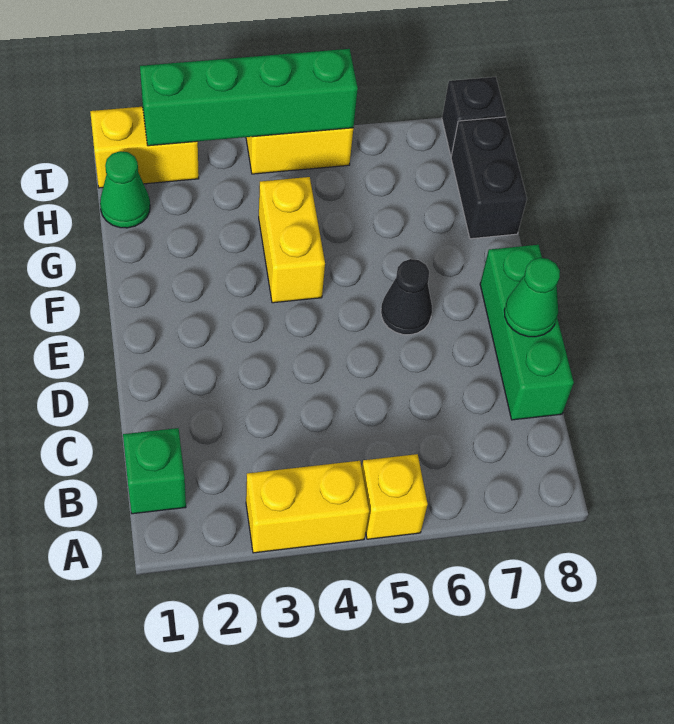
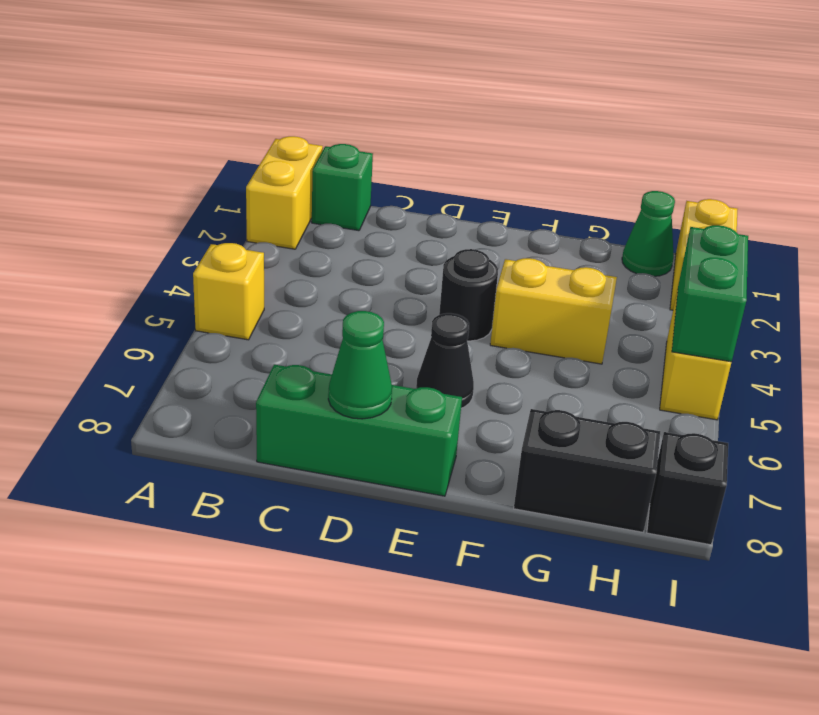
yellow 1x2 brick [246,461,369,553] -> yellow 1x2 brick moved to [246,136,323,249]
none -> black 1x1 round brick [439,249,498,341]
green 1x4 brick [140,49,358,146] -> green 1x2 brick [672,225,748,362]

